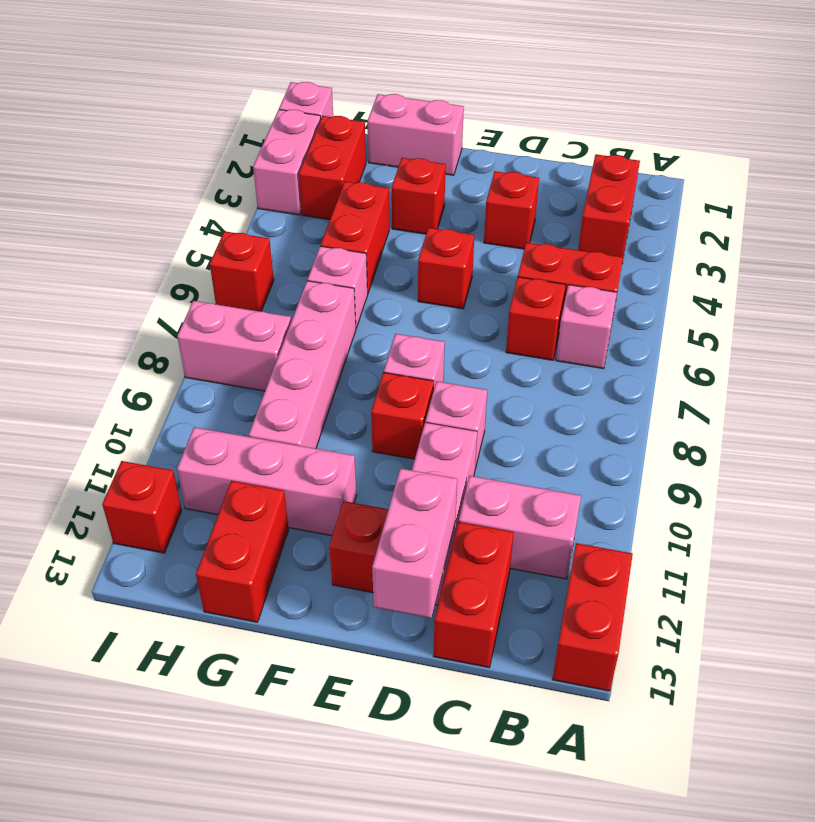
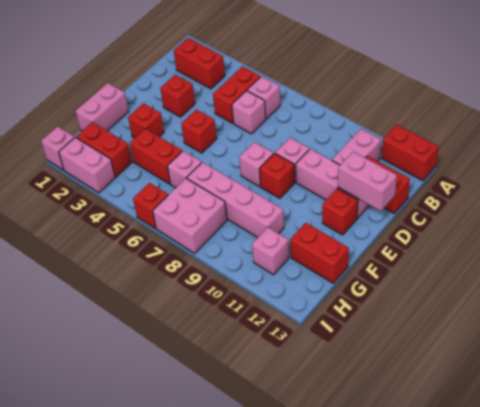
red 1x1 brick [506,277,566,360] -> pink 1x1 brick [232,91,266,134]
pink 1x3 brick [177,427,357,536] -> pink 1x1 brick [252,227,289,275]
pink 1x2 brick [177,301,291,391] -> pink 2x2 brick [153,178,227,253]
red 1x1 brick [102,461,182,553] -> none

